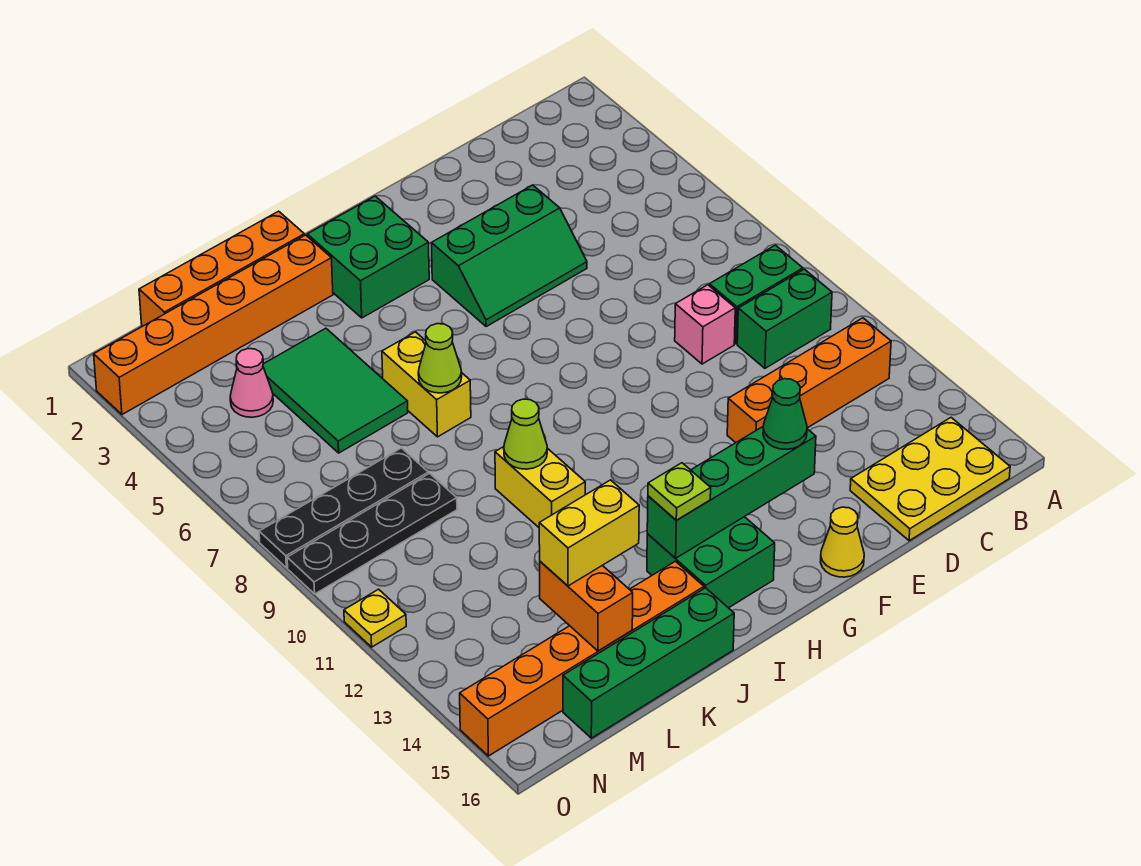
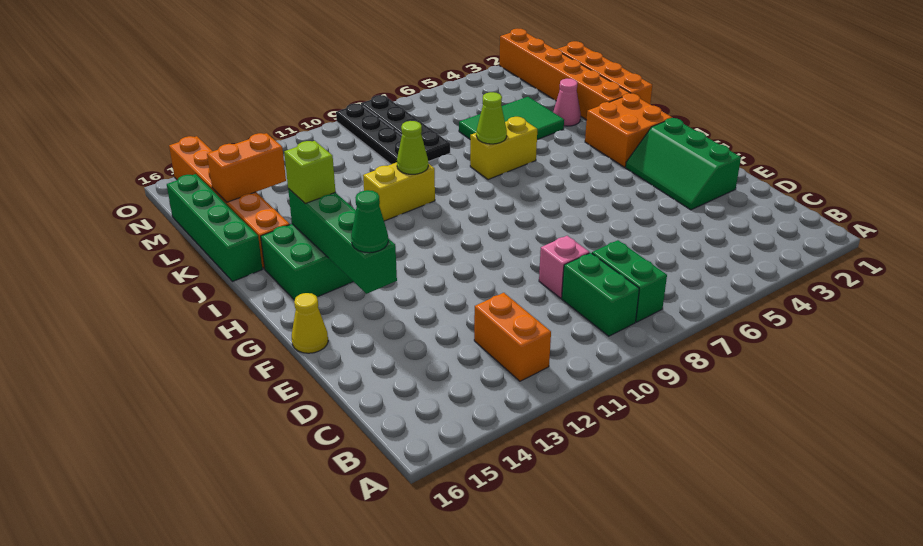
green 1x2 brick [737,269,832,368] -> green 1x2 brick moved to [592,240,667,322]
orange 1x4 brick [727,318,891,443] -> orange 1x2 brick [474,293,551,381]
yellow 2x3 plate [850,418,1010,541] -> none
green 2x3 slope [431,185,587,327] -> green 2x3 slope moved to [626,118,741,210]
green 2x2 brick [307,196,429,318] -> orange 2x2 brick [585,93,672,167]
lime 1x1 plate [648,463,711,520] -> lime 1x1 brick [284,141,335,204]
yellow 1x2 brick [539,480,639,586] -> none
pink 1x1 cone [230,349,273,417] -> pink 1x1 cone moved to [553,79,581,126]
yellow 1x1 plate [344,589,406,647] -> none

